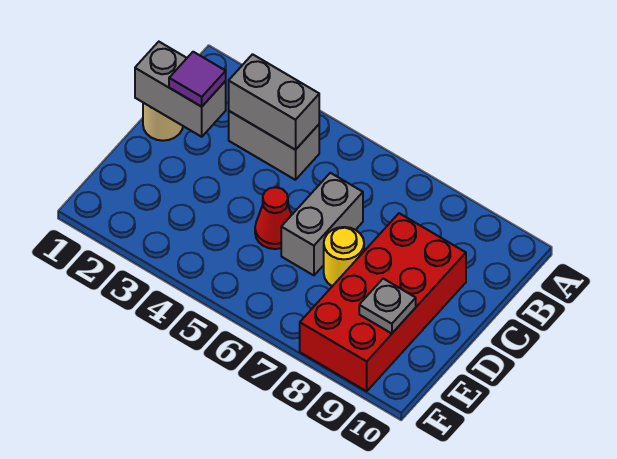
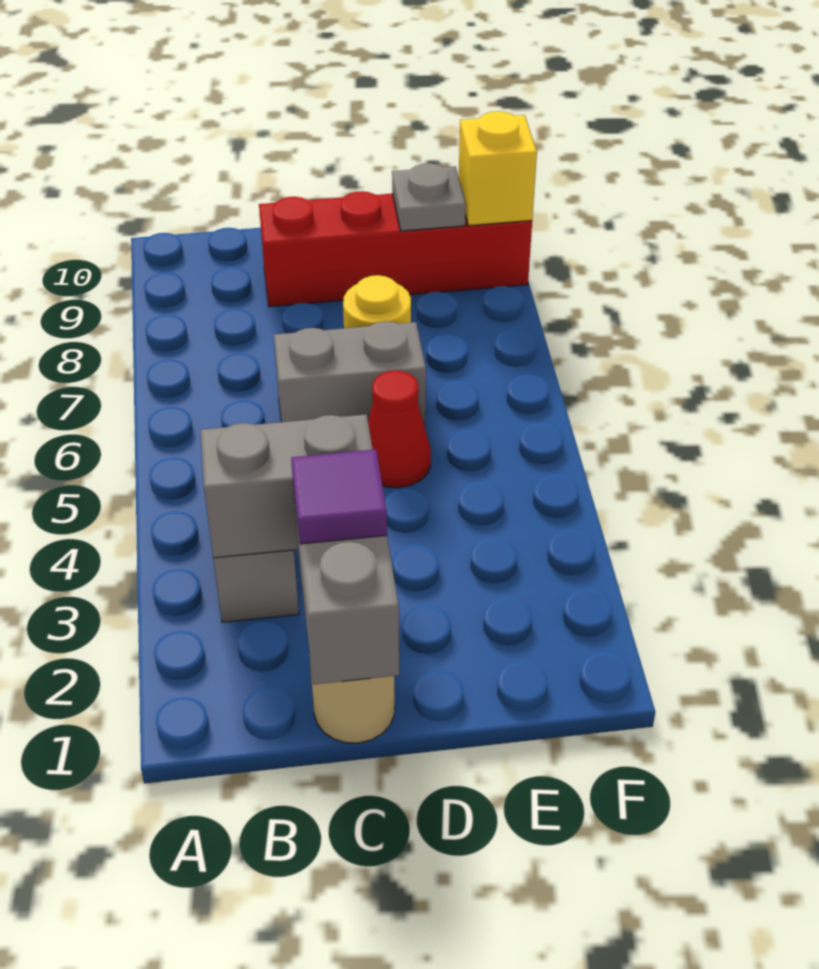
grey 1x2 brick [229,54,319,150] -> grey 1x2 brick turned to [200,414,373,558]
red 2x4 brick [300,213,466,391] -> red 1x4 brick [259,191,532,307]
none -> yellow 1x1 brick [459,111,537,226]

